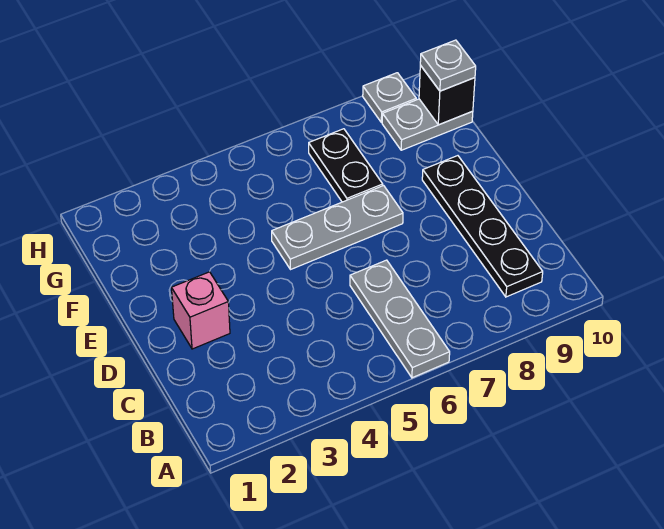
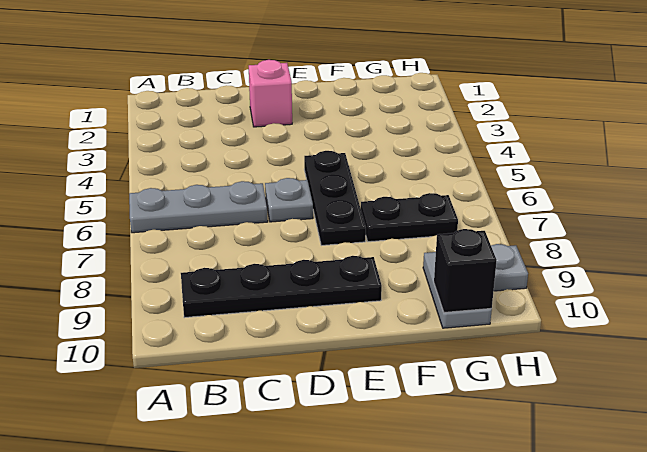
grey 1x3 plate [272,186,403,270] -> black 1x3 plate [304,151,366,245]
grey 1x1 plate [420,40,476,91] -> grey 1x1 plate moved to [265,178,313,222]

